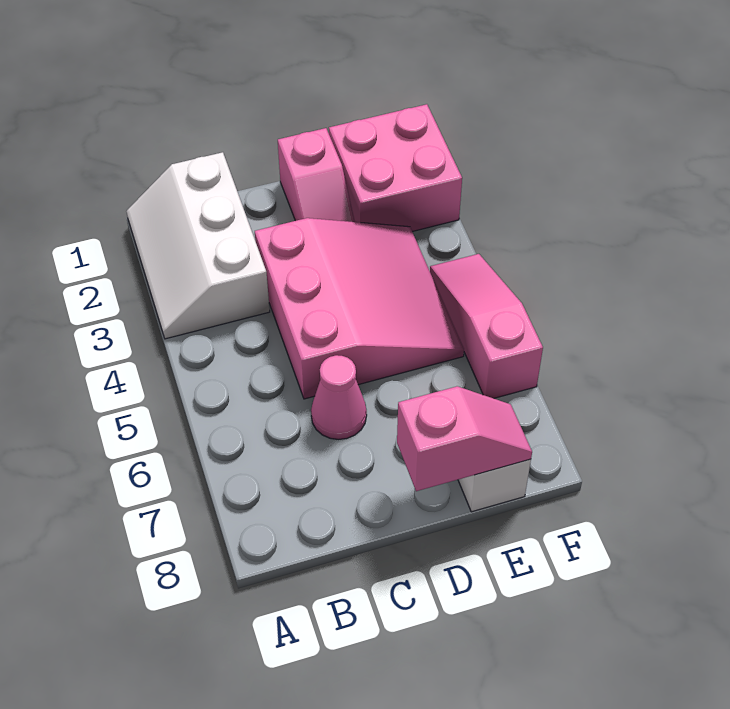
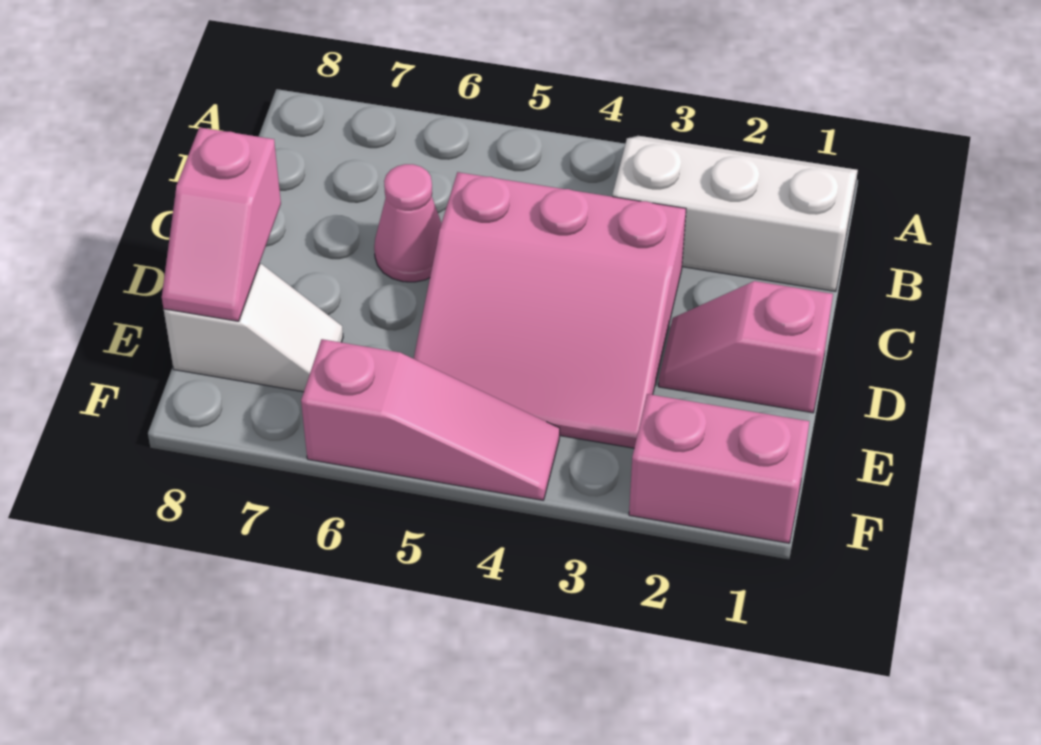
pink 2x2 brick [329,104,462,232] -> pink 1x2 brick [629,394,810,543]

